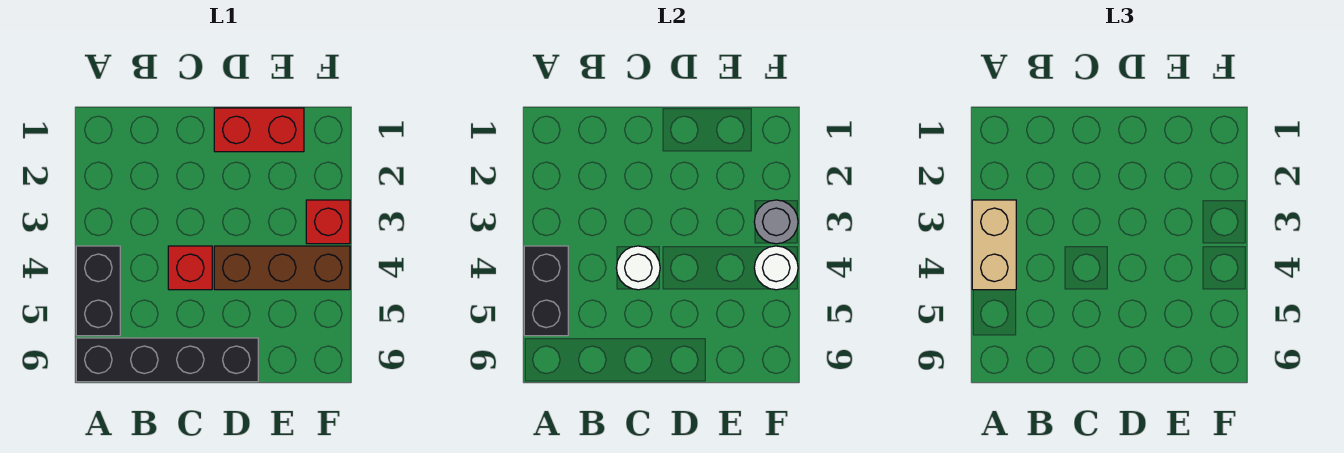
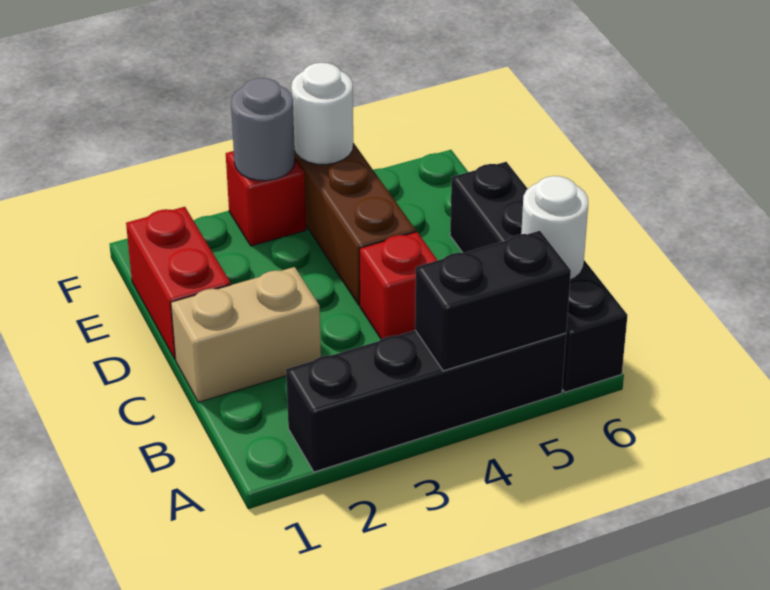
tan 1x2 brick [972,200,1016,290] -> tan 1x2 brick moved to [171,267,321,402]
black 1x2 brick [76,246,120,336] -> black 1x4 brick [286,330,566,472]
white 1x1 round brick [616,246,660,290] -> white 1x1 round brick moved to [521,176,588,280]

